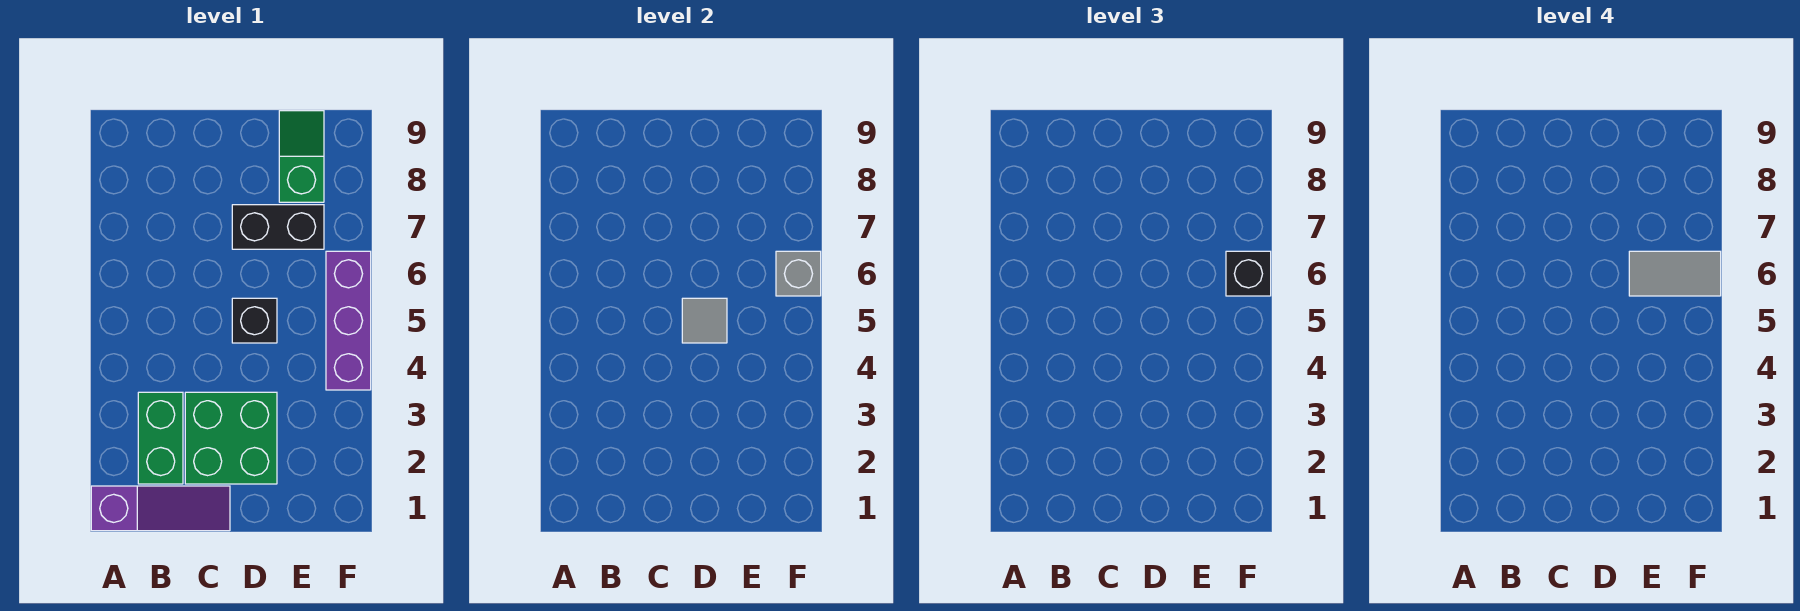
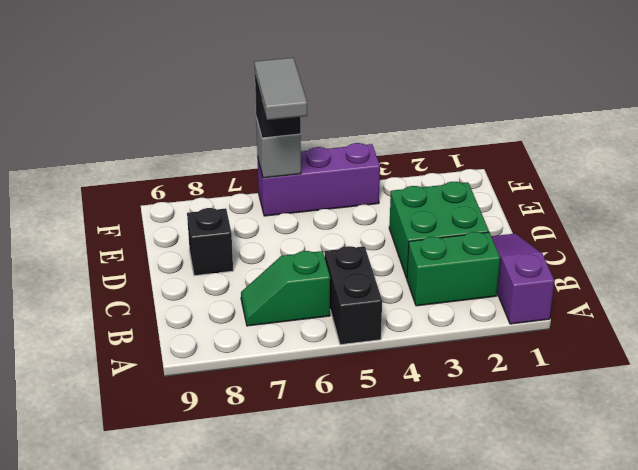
black 1x1 brick [232,298,277,343] -> black 1x1 brick moved to [187,208,233,276]
grey 1x1 tile [682,298,727,343] -> none
black 1x2 brick [232,205,324,249] -> black 1x2 brick moved to [325,246,382,345]
green 1x2 slope [279,111,324,202] -> green 1x2 slope moved to [241,251,330,326]

